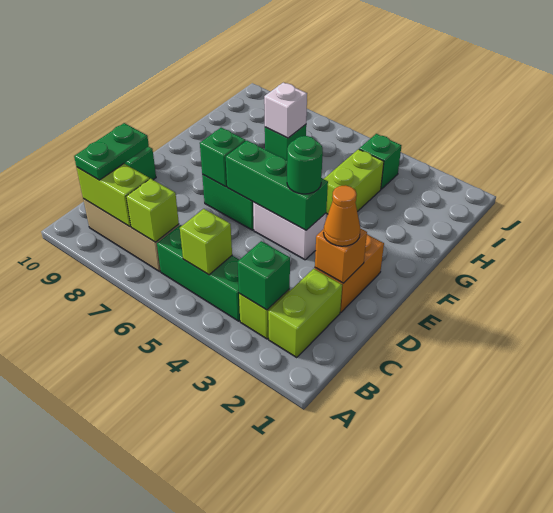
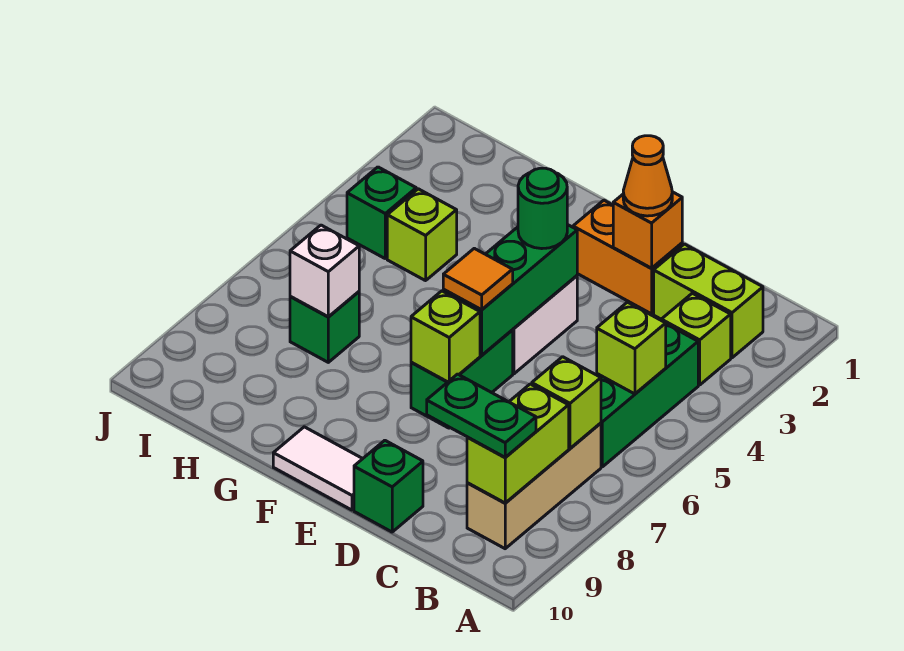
green 1x1 brick [237,241,290,310] -> none
none -> orange 1x1 tile [443,248,513,310]
green 1x1 brick [200,128,246,187] -> lime 1x1 brick [411,291,480,382]
none -> white 1x2 tile [273,427,363,510]
lime 1x2 brick [324,149,384,214] -> lime 1x1 brick [387,189,457,281]

